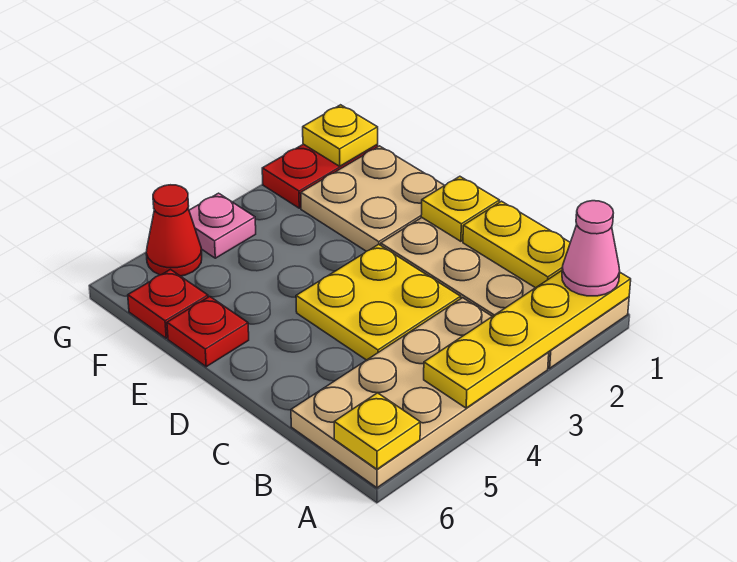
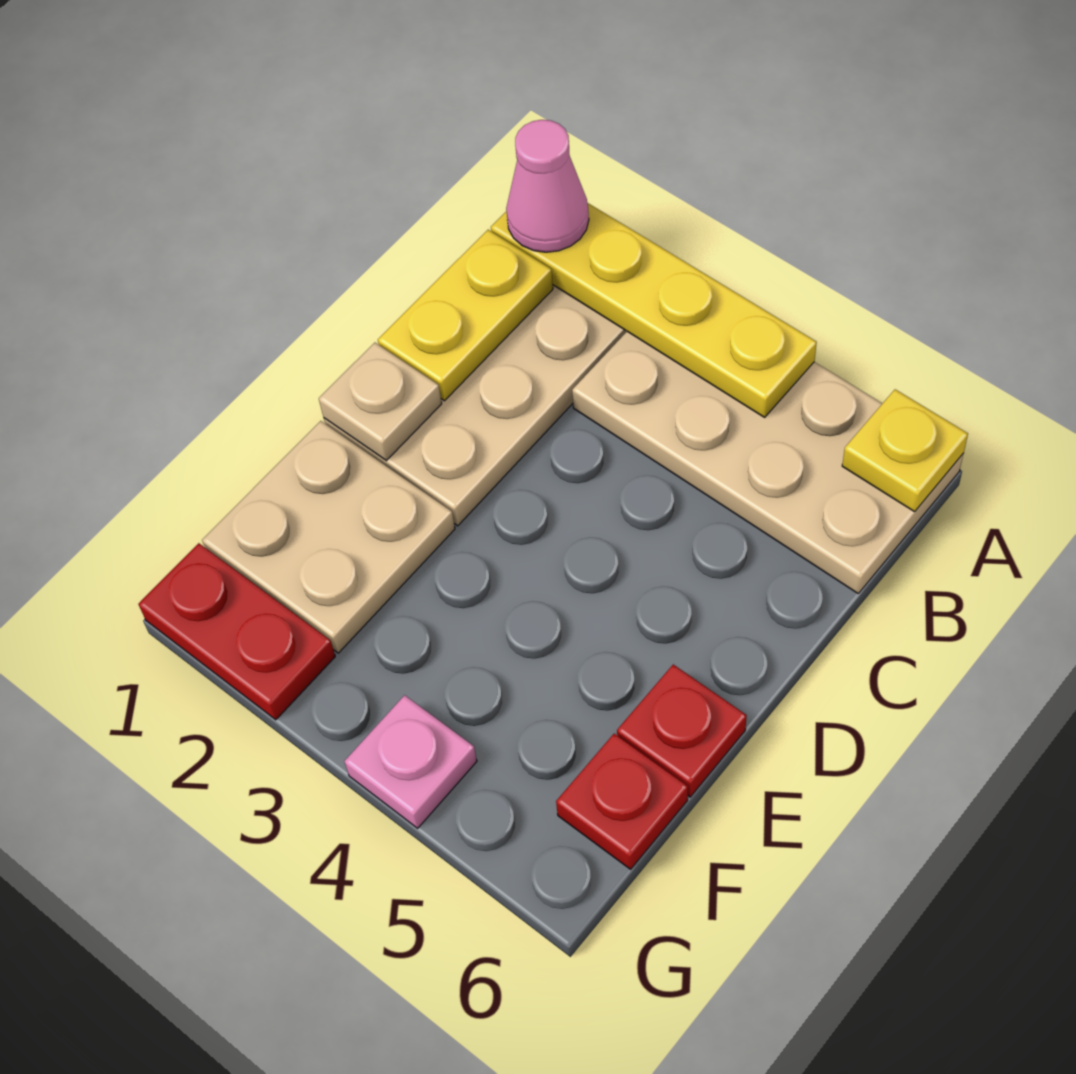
yellow 2x2 plate [296,244,461,360] -> none
yellow 1x1 plate [421,176,499,241] -> tan 1x1 plate [319,343,442,461]
yellow 1x1 plate [303,105,378,166] -> none
red 1x1 cone [146,185,202,276] -> none

